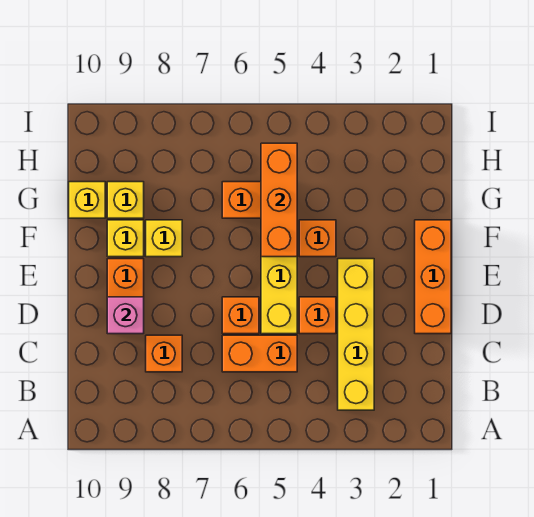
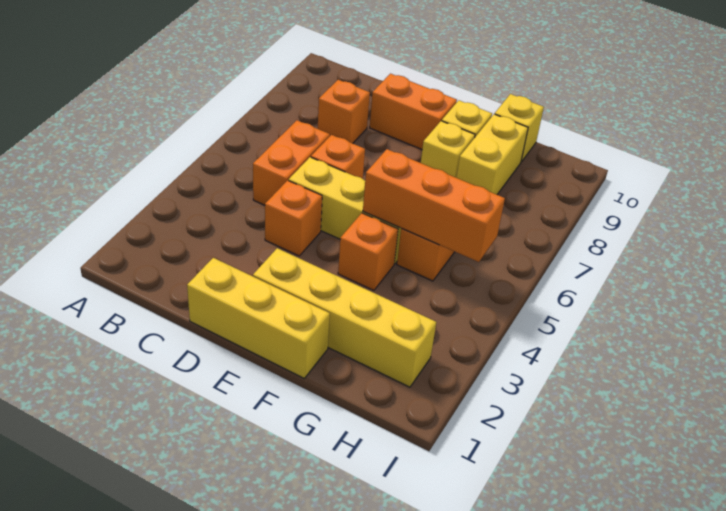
yellow 1x4 brick [338,259,374,410] -> yellow 1x4 brick moved to [253,248,436,387]
orange 1x3 brick [415,220,451,334] -> yellow 1x3 brick [187,258,330,378]
pink 1x1 brick [107,297,144,334] -> none
yellow 1x1 brick [107,182,144,218] -> yellow 1x2 brick [456,114,528,195]

